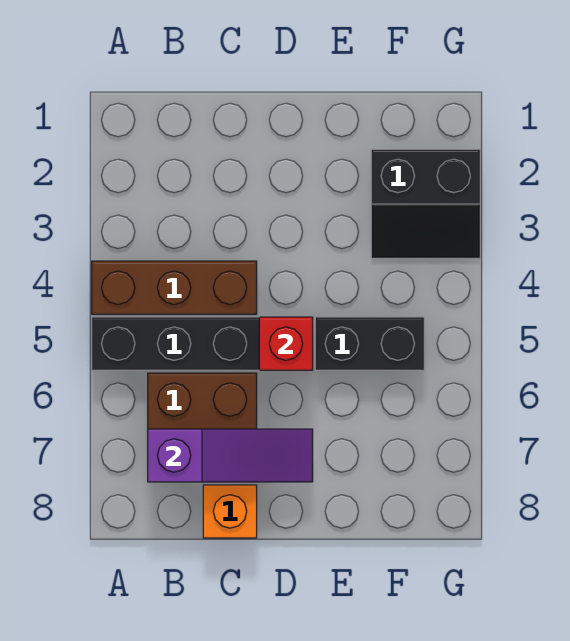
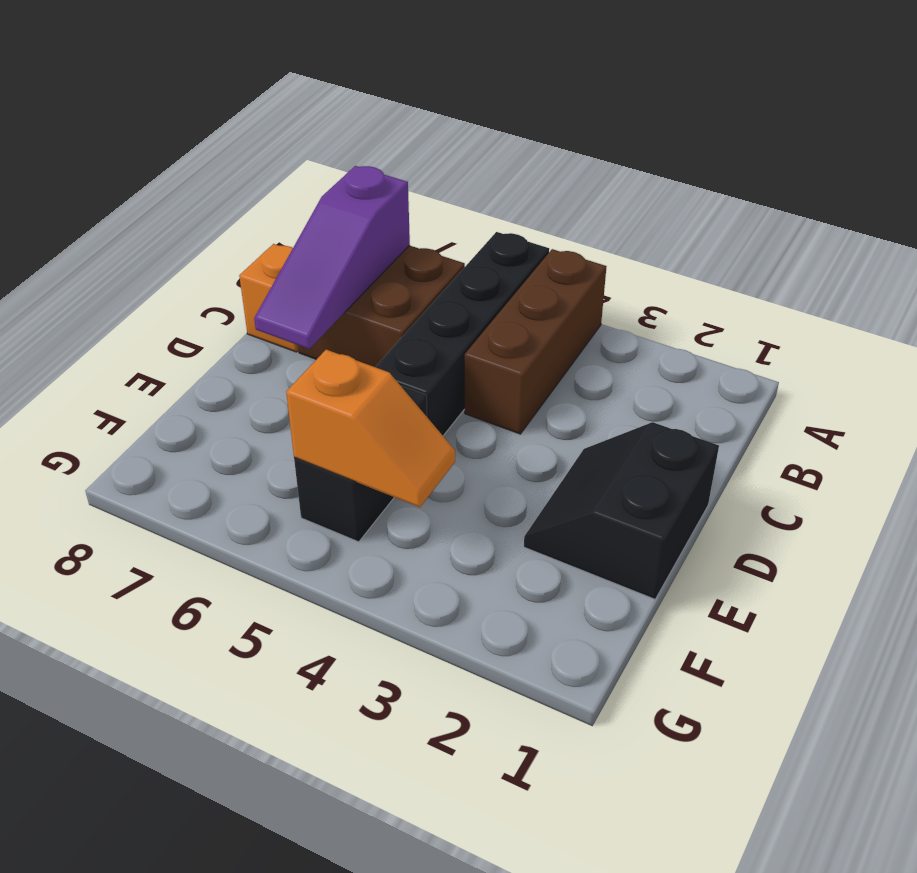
red 1x1 brick [259,317,313,370] -> none
black 2x2 slope [371,149,480,258] -> black 2x2 slope moved to [524,422,719,599]
none -> orange 1x2 slope [286,350,455,507]

